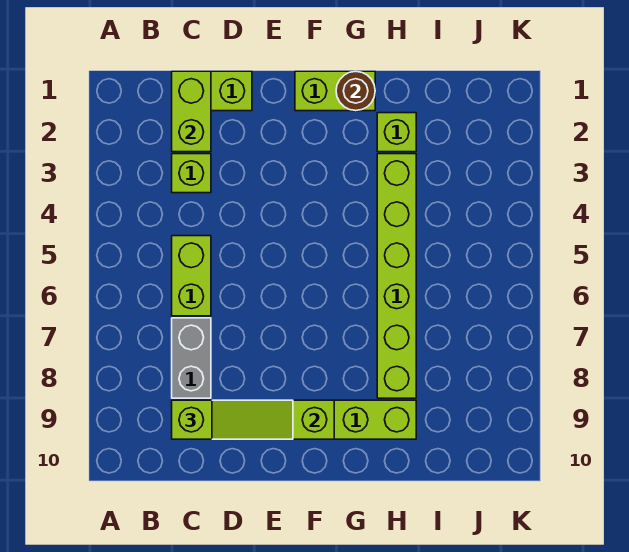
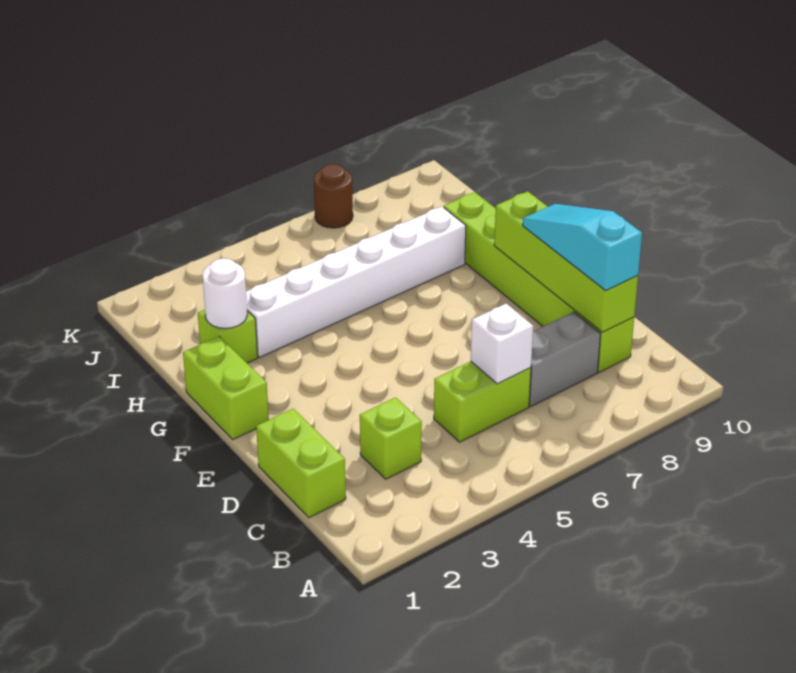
lime 1x2 brick [172,71,211,152] -> none
none -> white 1x1 brick [471,304,533,384]
lime 1x3 slope [172,400,293,439] -> cyan 1x3 slope [523,204,642,291]
brown 1x1 round brick [336,71,375,111] -> brown 1x1 round brick moved to [314,164,353,228]
none -> white 1x1 round brick [202,258,247,328]
lime 1x6 brick [377,154,416,398] -> white 1x6 brick [246,207,466,357]

